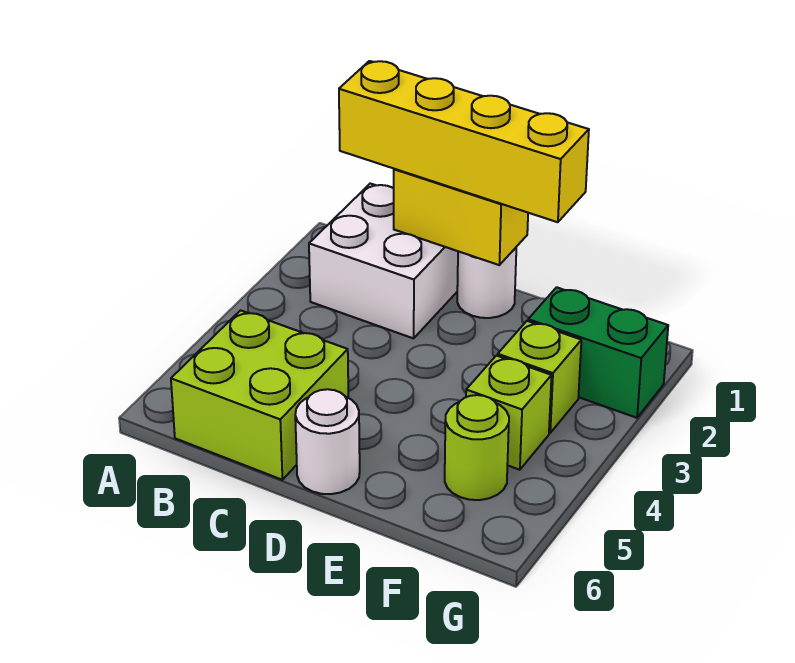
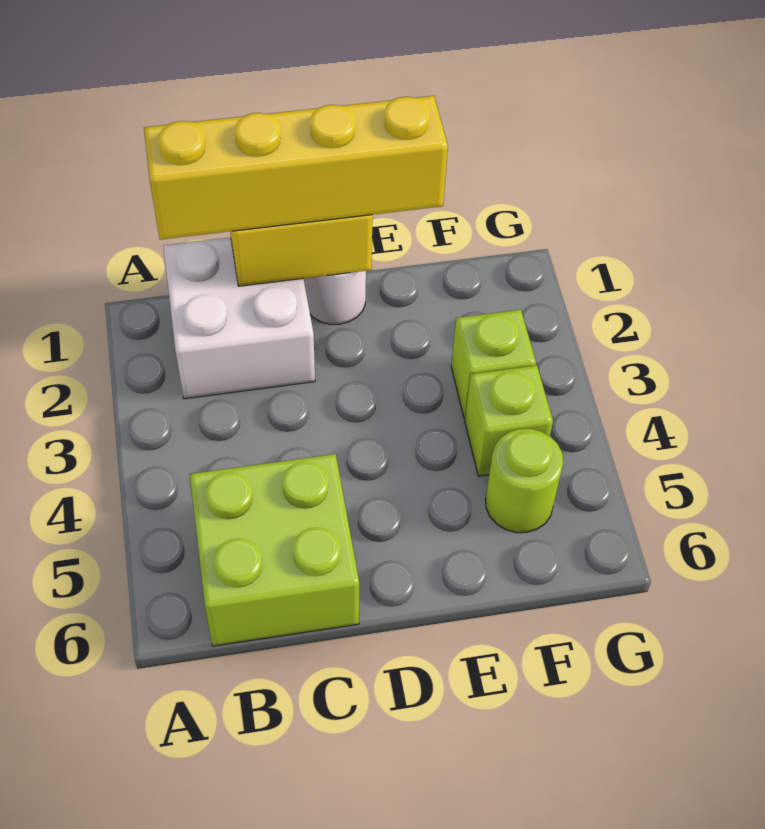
white 1x1 round brick [295,389,360,494] -> none
green 1x2 brick [528,287,668,418] -> none

